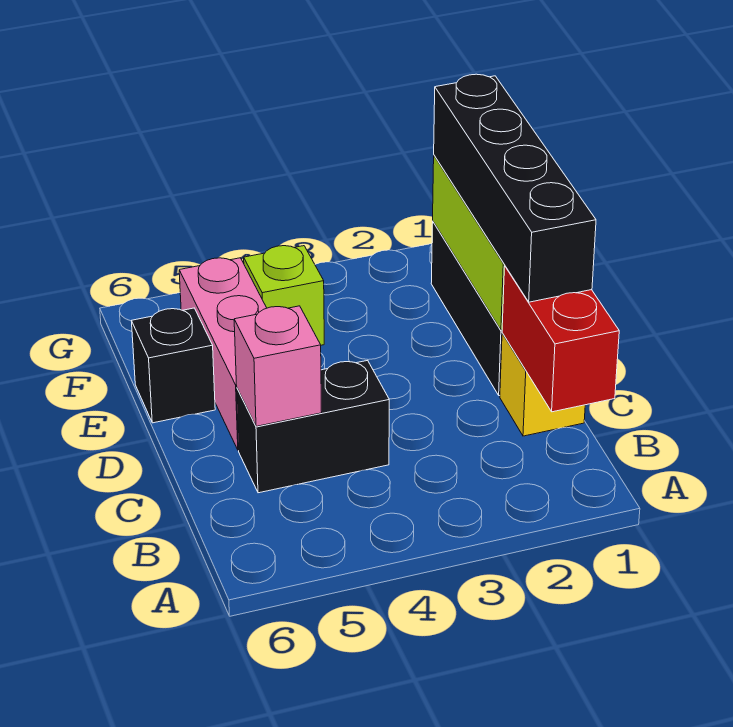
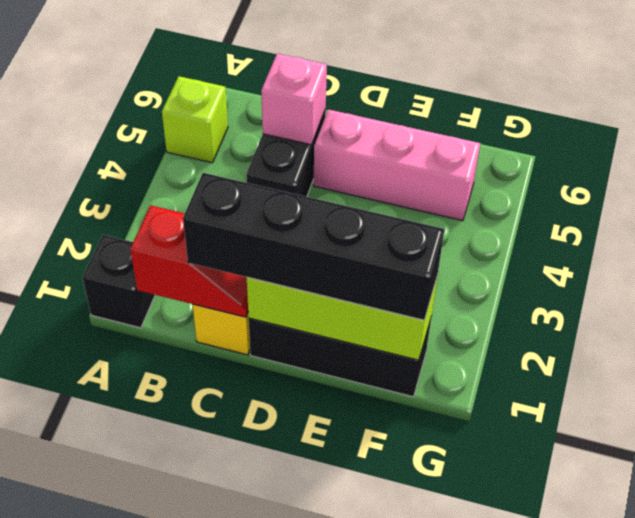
red 1x2 brick [502,266,619,412] -> red 1x2 slope [130,205,248,317]
black 1x1 brick [132,308,215,423] -> black 1x1 brick moved to [83,235,155,328]
lime 1x1 brick [244,246,324,345] -> lime 1x1 brick moved to [162,76,228,163]

